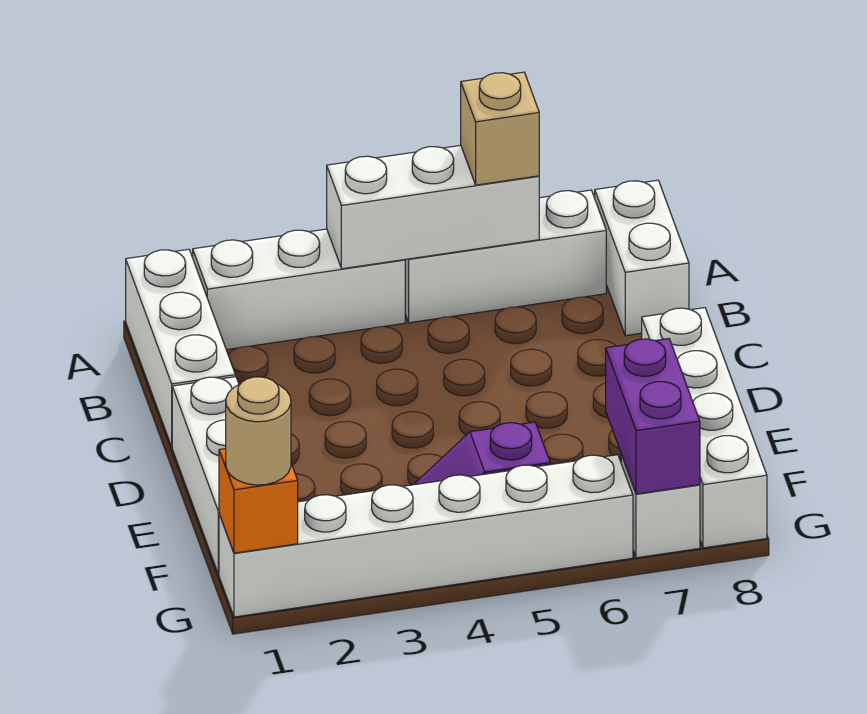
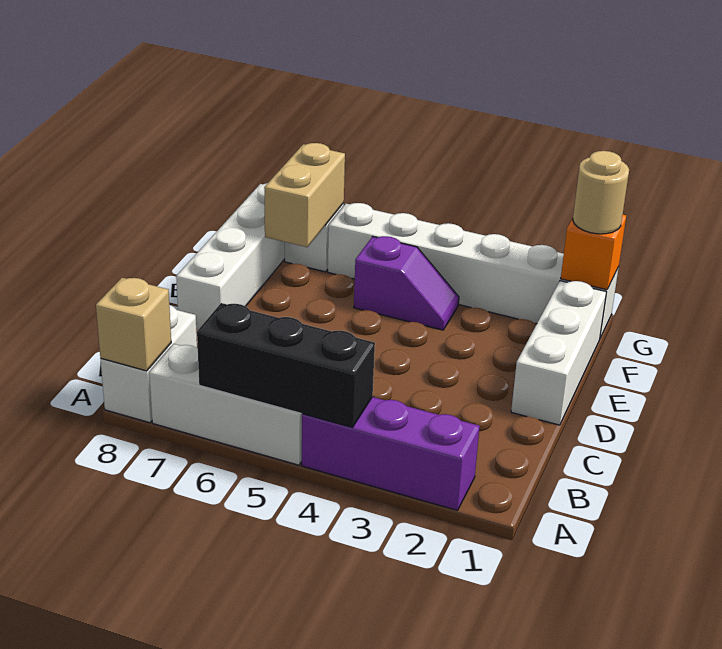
white 1x3 brick [126,249,235,447] -> none
white 1x3 brick [193,229,405,350] -> purple 1x3 brick [302,397,480,510]
white 1x3 brick [327,145,539,269] -> black 1x3 brick [197,303,375,427]
tan 1x1 brick [461,72,539,185] -> tan 1x1 brick moved to [96,278,171,371]
purple 1x2 brick [606,339,700,494] -> tan 1x2 brick [264,143,345,247]

